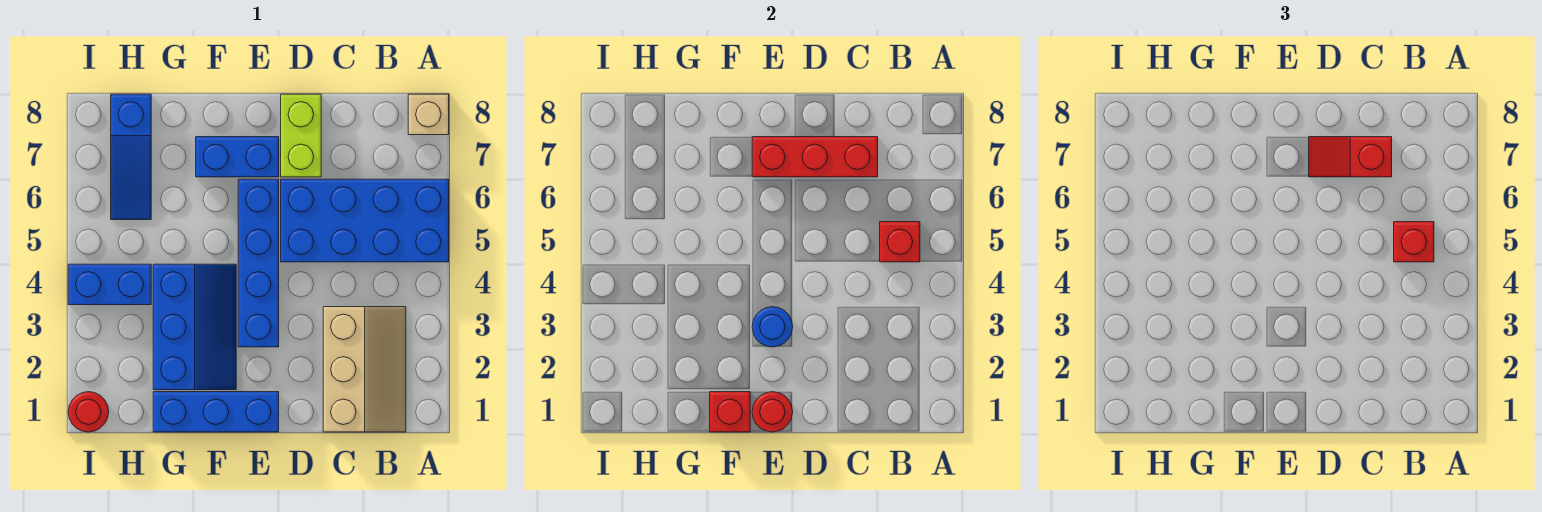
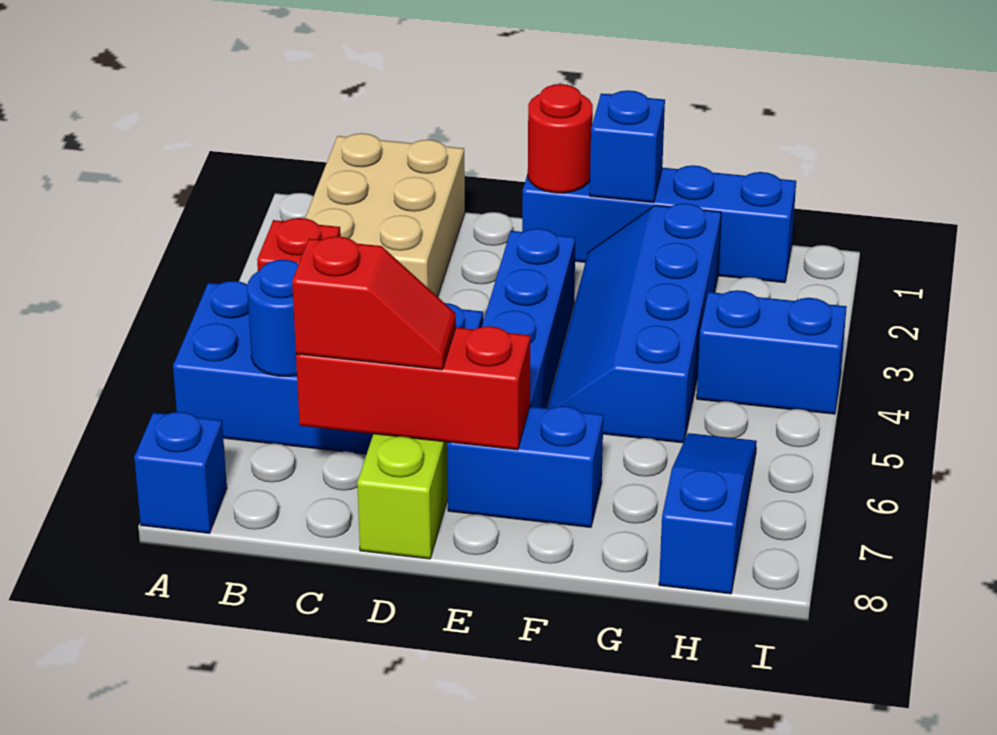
tan 1x1 brick [408,94,449,135] -> blue 1x1 brick [134,412,227,533]
tan 2x3 slope [323,307,406,432] -> tan 2x3 brick [305,133,465,297]
red 1x1 brick [1394,222,1434,262] -> none
blue 1x3 brick [153,392,279,432] -> blue 1x4 brick [522,165,796,283]
blue 1x1 round brick [752,307,793,347] -> blue 1x1 round brick moved to [247,260,299,376]
red 1x1 brick [710,392,750,432] -> blue 1x1 brick [590,90,665,203]
blue 2x3 slope [153,264,236,390] -> blue 2x4 slope [547,203,721,443]
red 1x1 round brick [68,392,109,432] -> none

